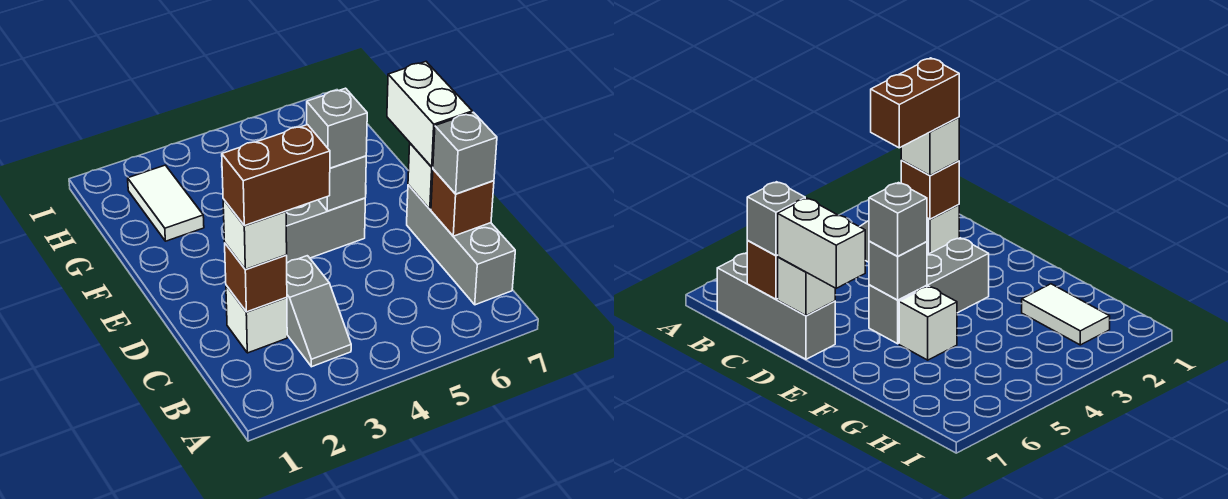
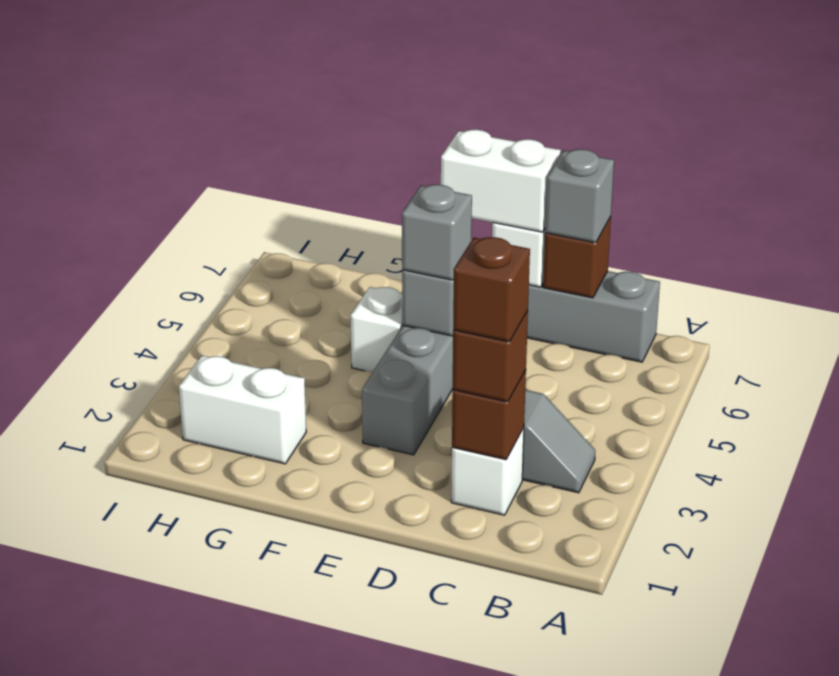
white 1x1 brick [223,199,287,269] -> brown 1x1 brick [453,311,528,402]
brown 1x2 brick [222,125,330,226] -> brown 1x1 brick [453,237,530,342]
white 1x2 tile [128,165,204,241] -> white 1x2 brick [179,355,306,464]

